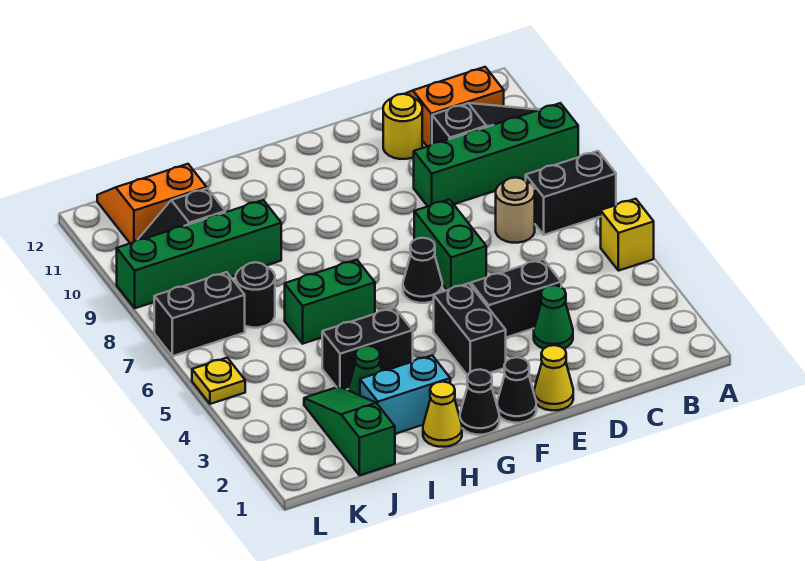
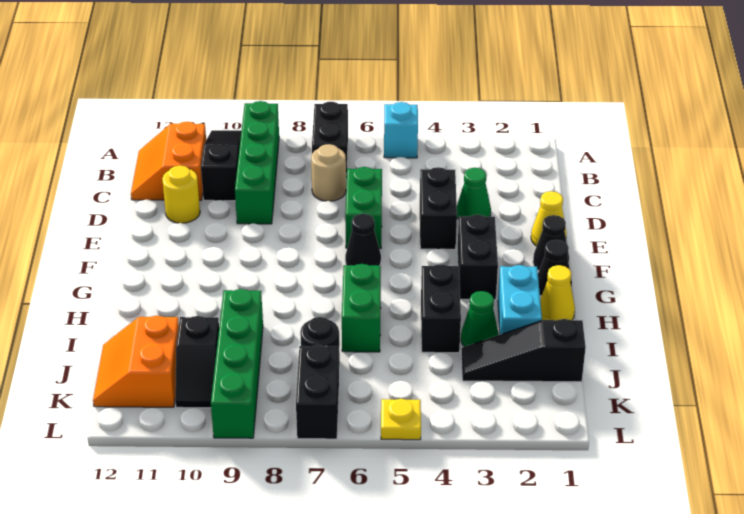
yellow 1x1 brick [601,199,654,271] -> cyan 1x1 brick [384,102,418,158]
green 1x2 brick [414,199,486,290] -> green 1x2 brick turned to [345,167,382,249]
black 1x2 brick [434,283,506,376] -> black 1x2 brick turned to [457,215,498,300]
green 1x3 slope [304,387,395,475] -> black 1x3 slope [461,319,586,382]

